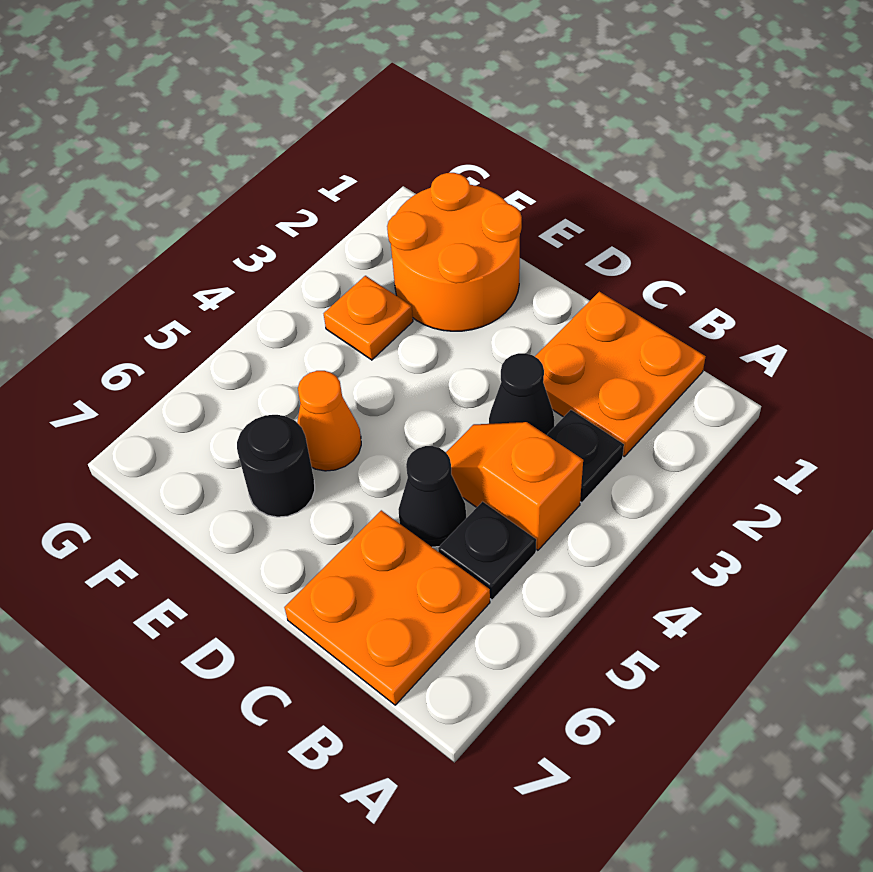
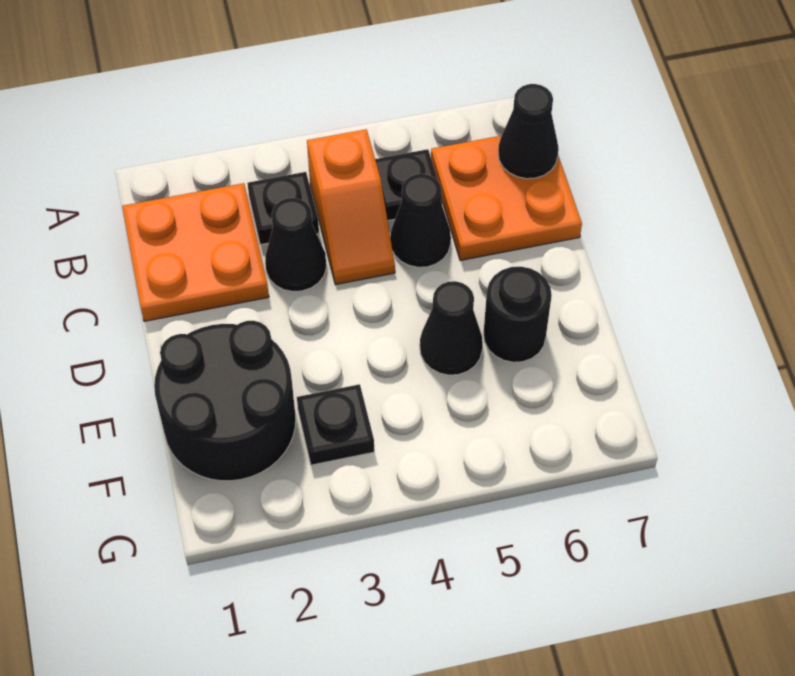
none -> black 1x1 cone [498,84,559,179]
orange 2x2 round brick [387,173,522,331] -> black 2x2 round brick [154,321,296,481]
orange 1x1 cone [297,371,361,471] -> black 1x1 cone [420,281,483,375]
orange 1x1 plate [324,276,413,360] -> black 1x1 plate [297,384,374,465]

